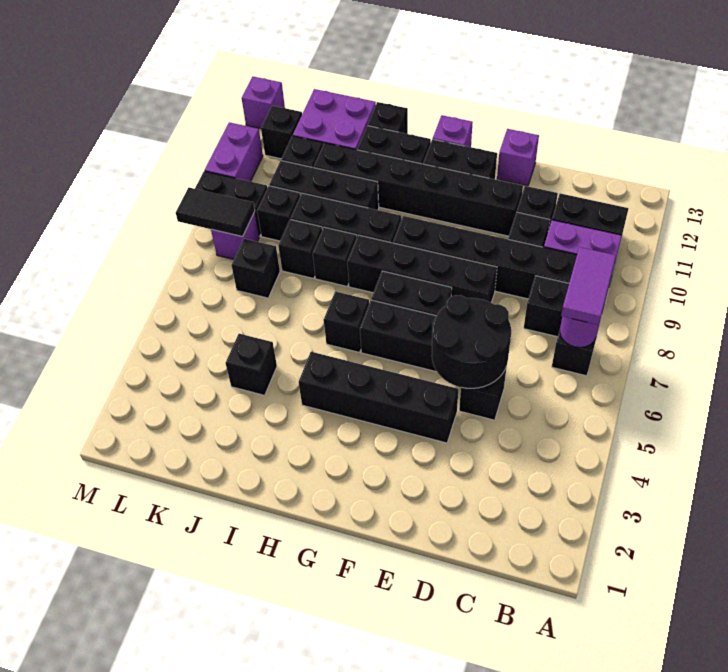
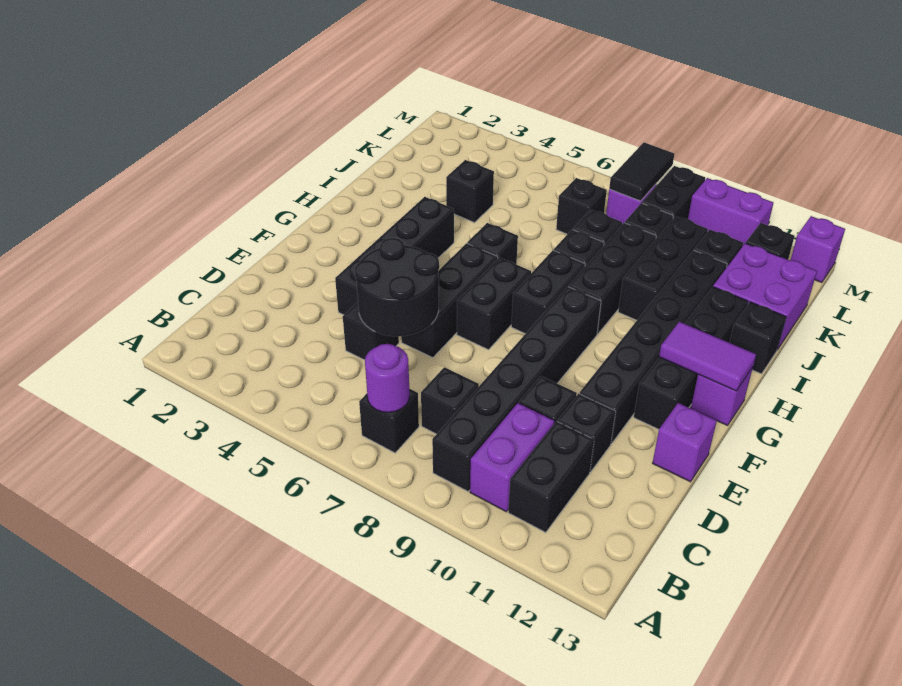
purple 1x2 tile [561,247,616,325] -> purple 1x2 tile moved to [659,322,756,391]
black 1x4 brick [347,235,497,303] -> black 1x2 brick [511,250,585,334]

